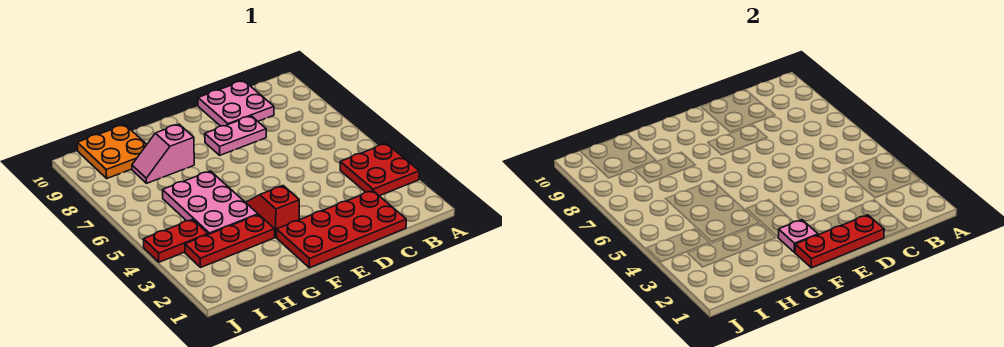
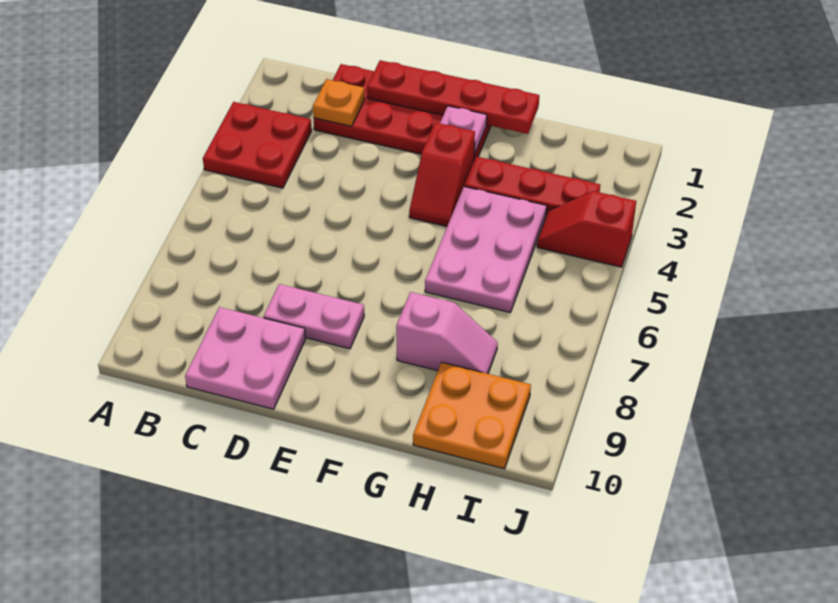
none -> orange 1x1 plate [312,79,365,126]
red 1x3 plate [795,215,884,268] -> red 1x4 plate [367,60,539,134]
red 1x2 plate [143,219,208,262] -> red 1x2 slope [537,191,636,267]

